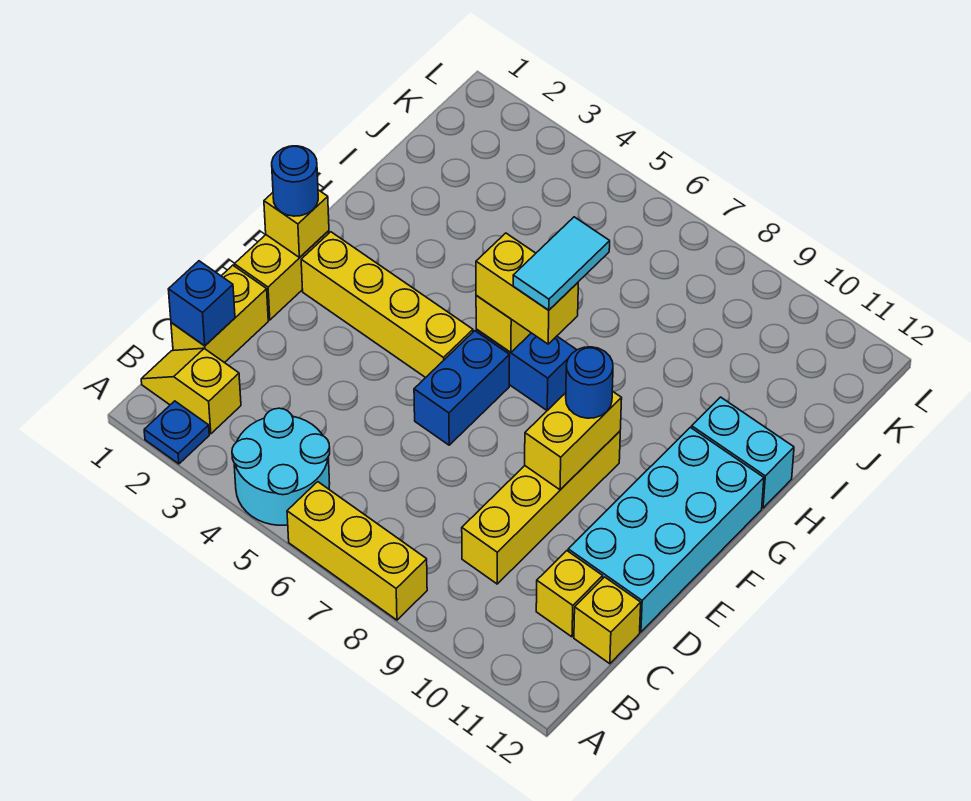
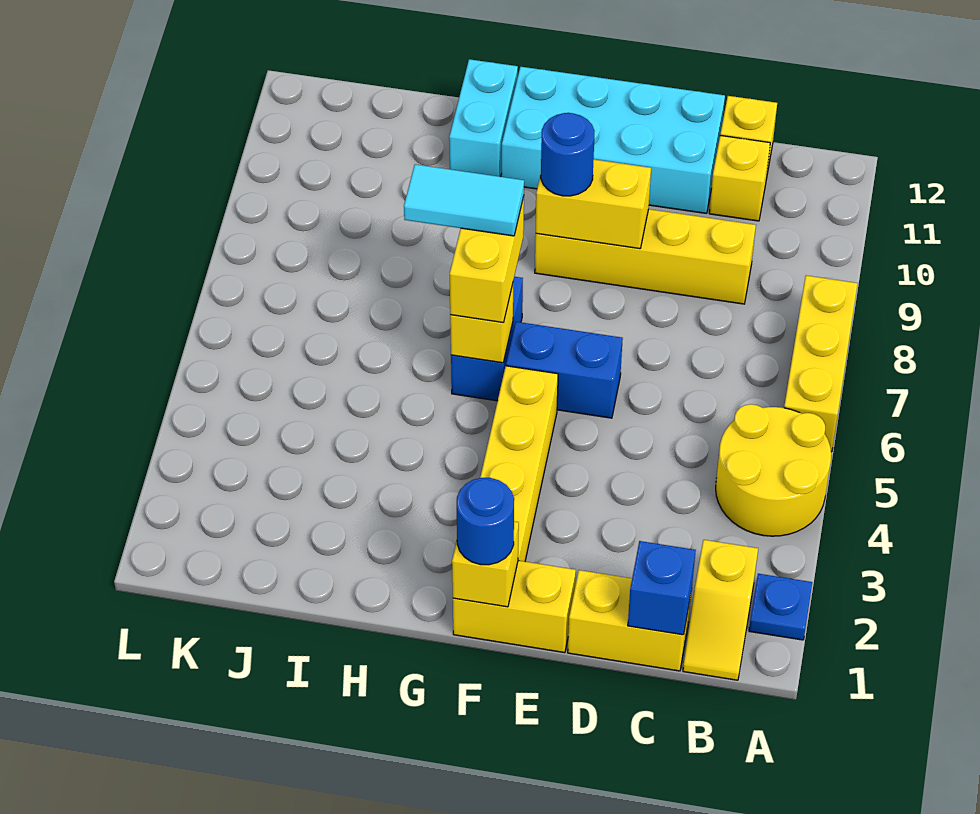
cyan 2x2 round brick [232,408,330,525] -> yellow 2x2 round brick [716,404,831,536]

